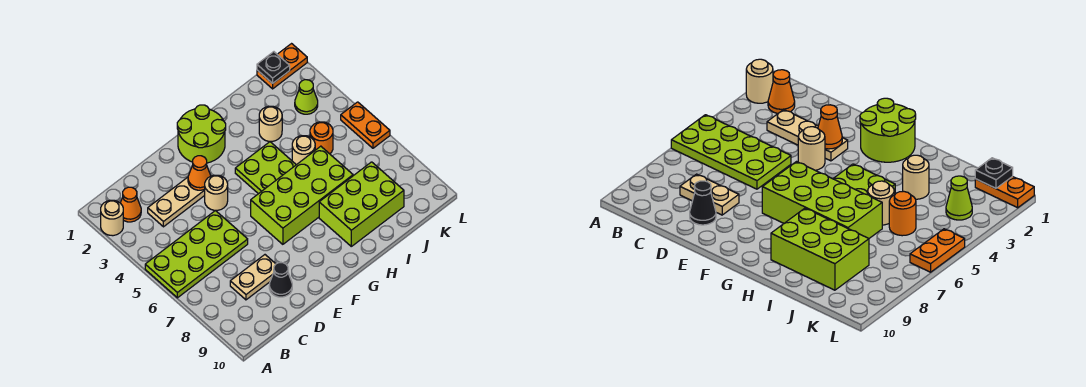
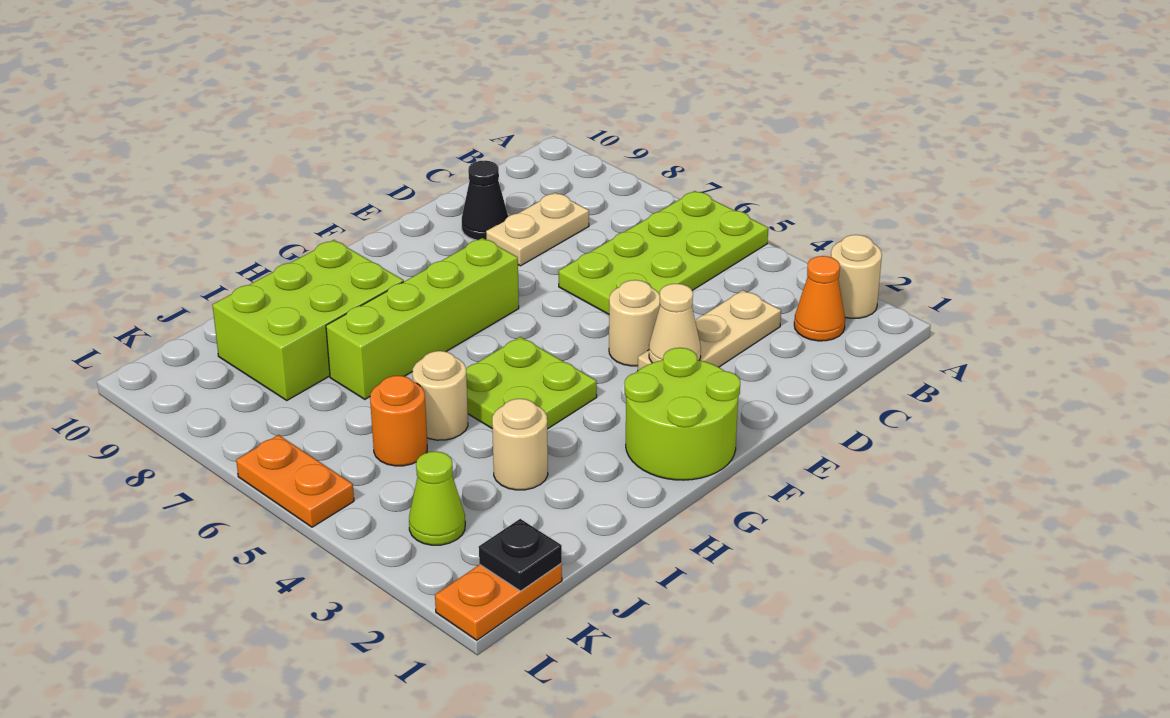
orange 1x1 cone [188,156,211,190] -> tan 1x1 cone [649,284,701,363]
lime 2x4 brick [251,146,353,244] -> lime 1x4 brick [326,238,519,399]

